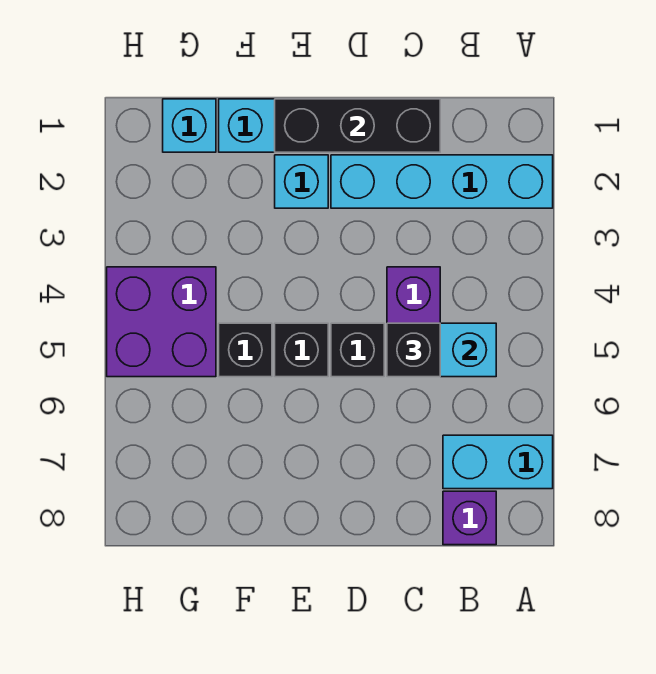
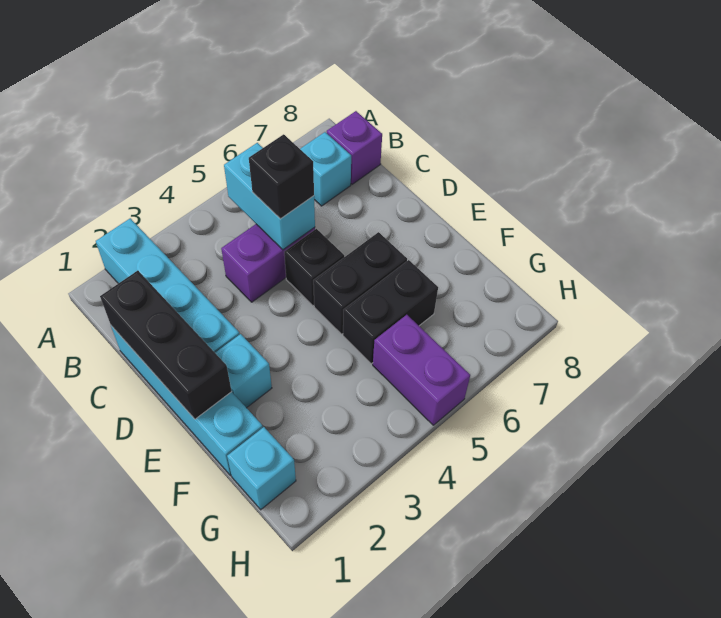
cyan 1x2 brick [443,435,553,489] -> cyan 1x1 brick [300,132,351,206]
black 1x1 brick [275,323,328,377] -> black 1x2 brick [313,232,407,334]
black 1x1 brick [219,323,272,377] -> black 1x2 brick [343,260,438,364]
purple 2x2 brick [107,267,216,377] -> purple 1x2 brick [373,315,470,425]

